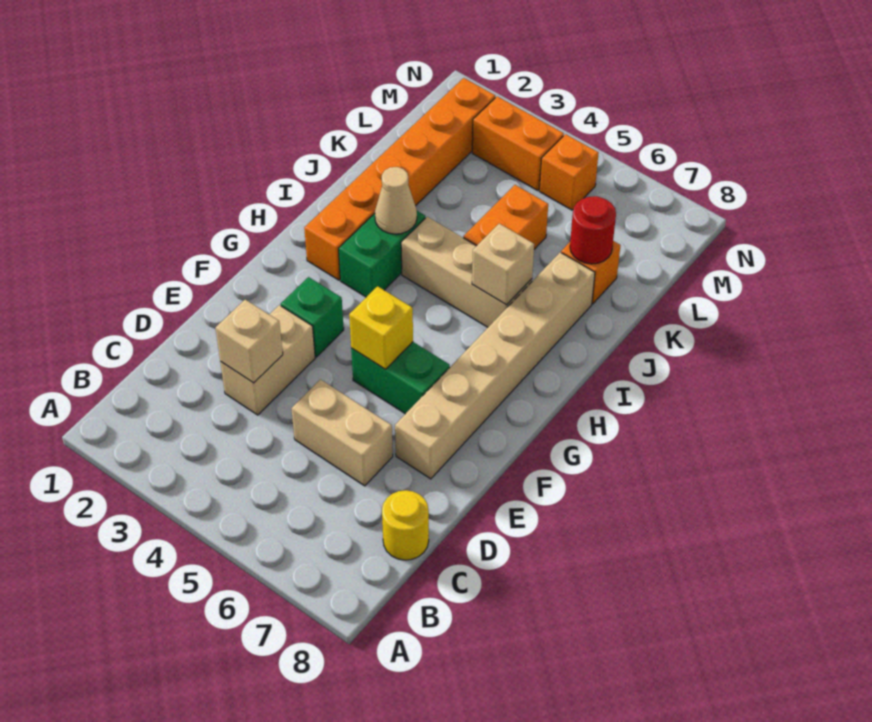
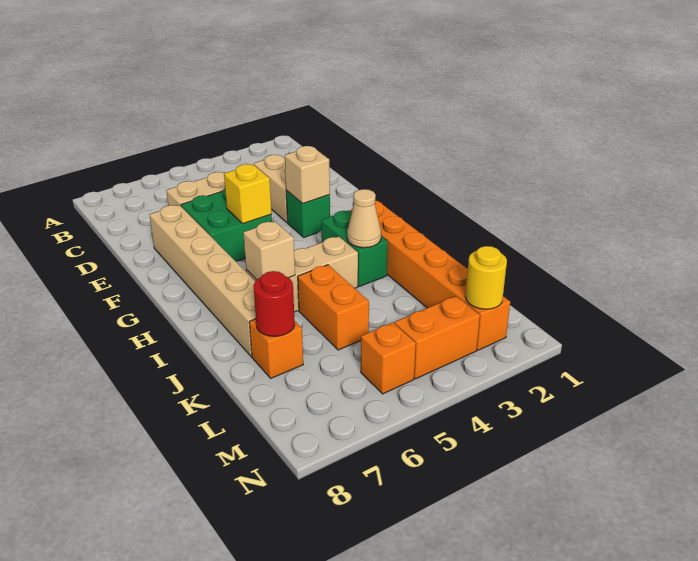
yellow 1x1 round brick [382,490,429,560] -> yellow 1x1 round brick moved to [465,246,507,309]
tan 1x1 brick [215,300,283,383] -> tan 1x1 brick moved to [285,146,330,204]
green 1x2 brick [351,342,450,414] -> green 2x2 brick [181,188,272,261]

